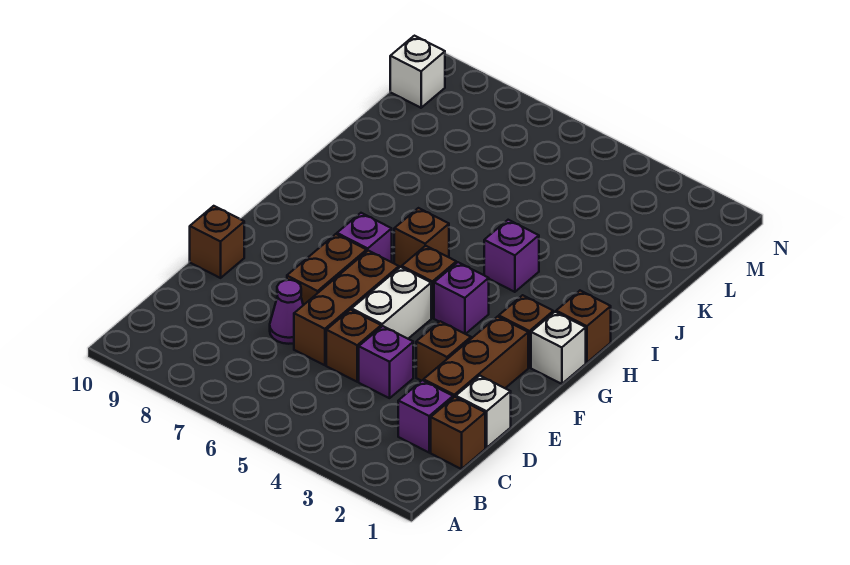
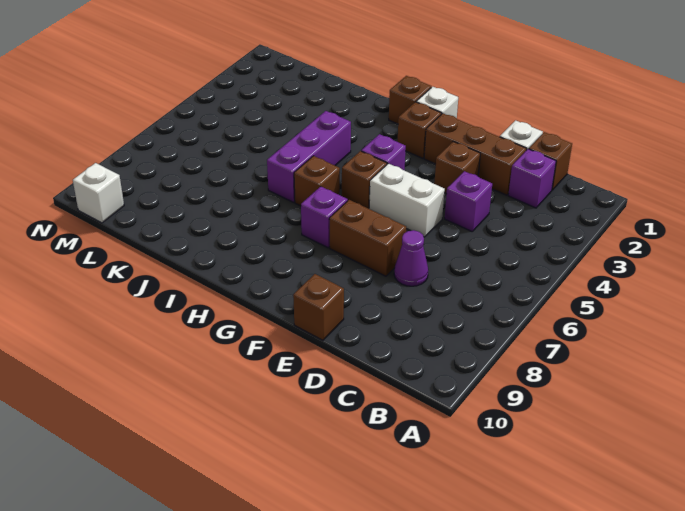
brown 1x1 brick [326,310,381,382] -> none
brown 1x3 brick [294,251,399,365] -> none
purple 1x1 brick [484,220,539,292] -> purple 1x3 brick [267,111,351,202]

